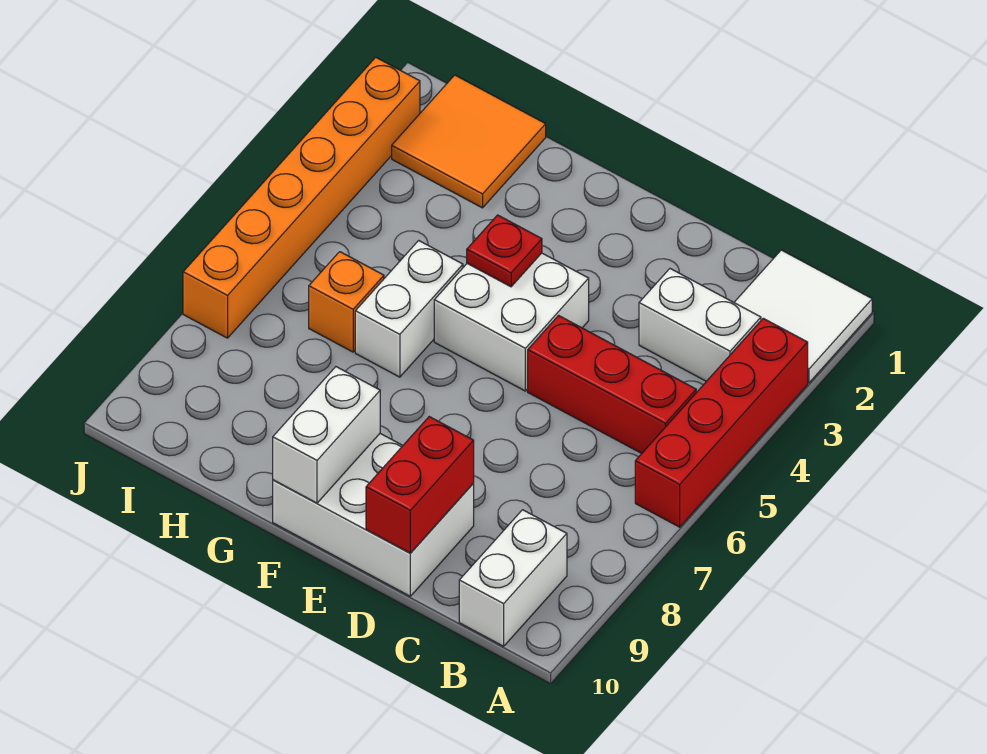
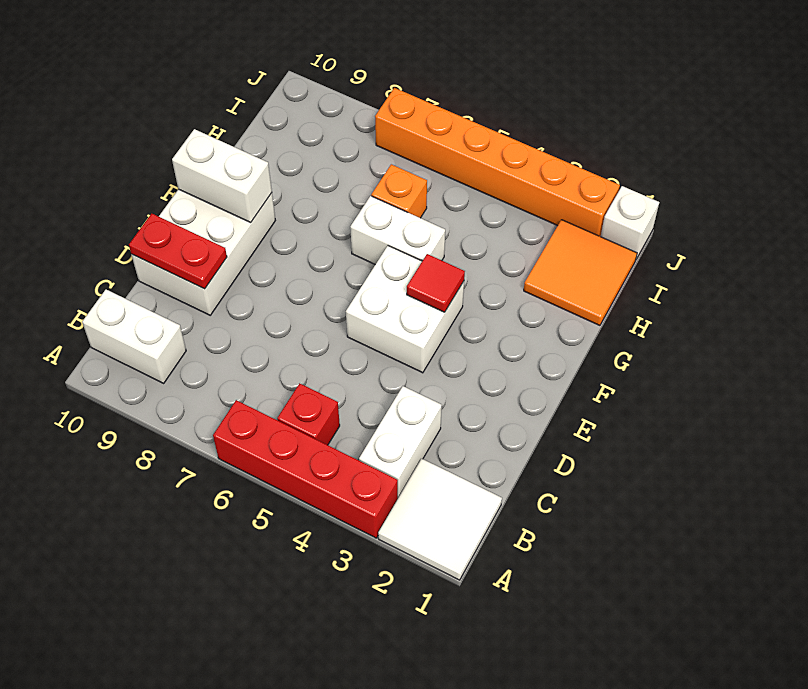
red 1x3 brick [528,316,696,453] -> red 1x1 brick [277,383,340,445]
red 1x2 brick [366,417,474,553] -> red 1x2 plate [129,214,227,289]
red 1x1 plate [467,215,542,287] -> red 1x1 tile [407,254,465,312]
none -> white 1x1 brick [601,186,659,259]

